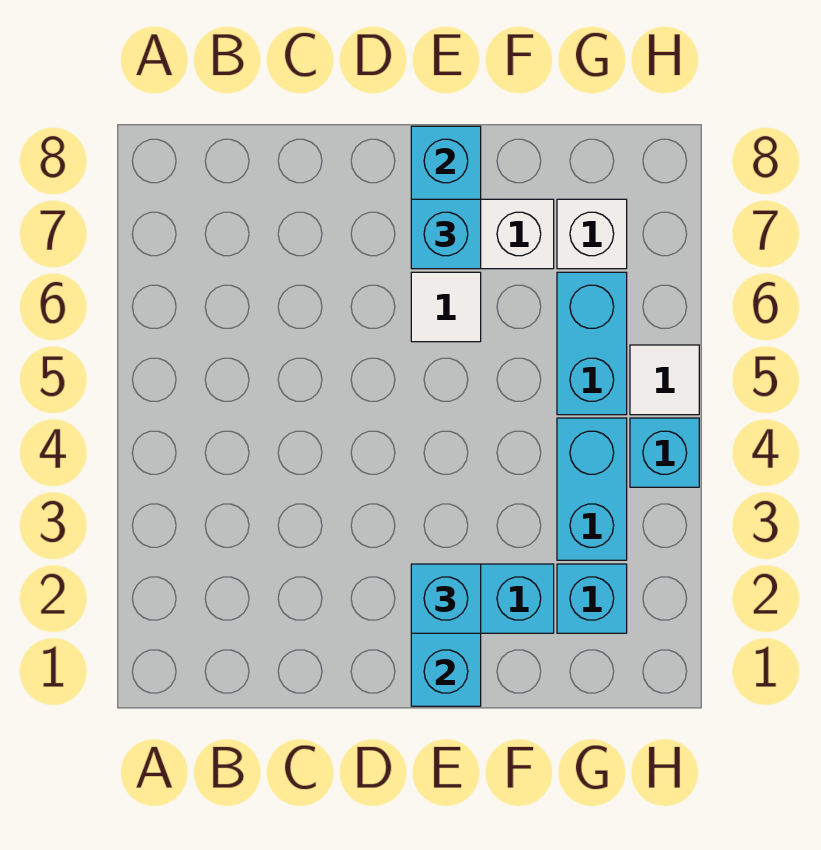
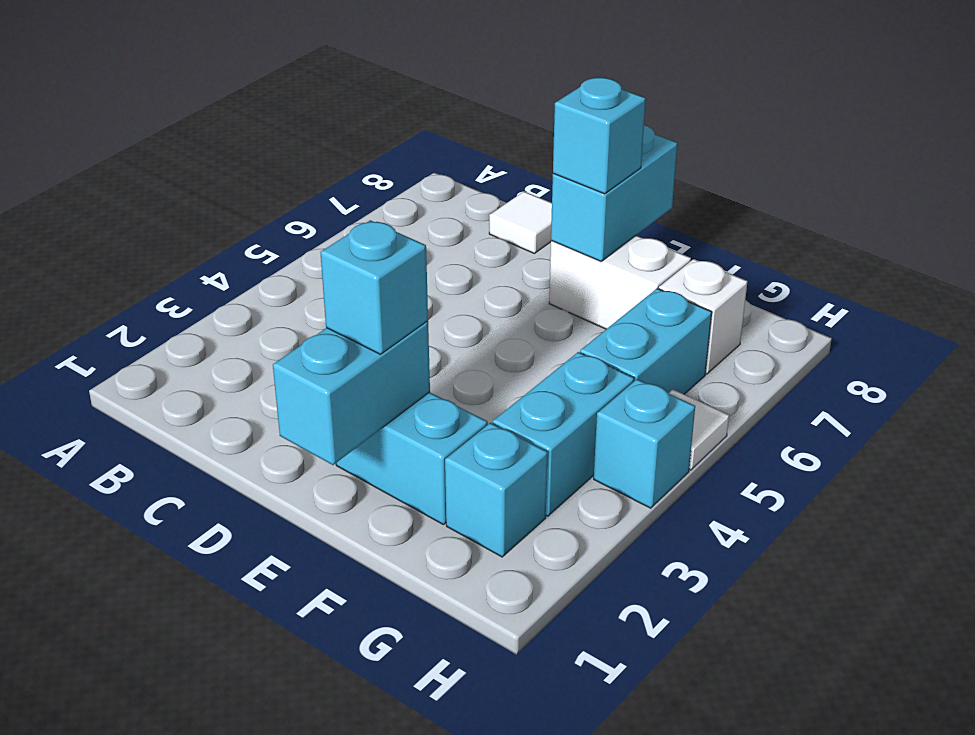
white 1x1 tile [411,272,481,342] -> white 1x1 tile moved to [489,192,552,253]

